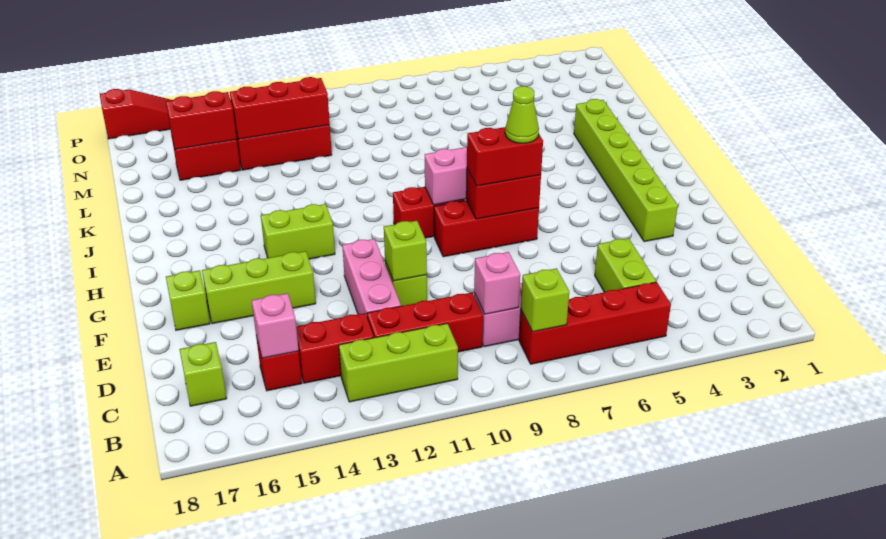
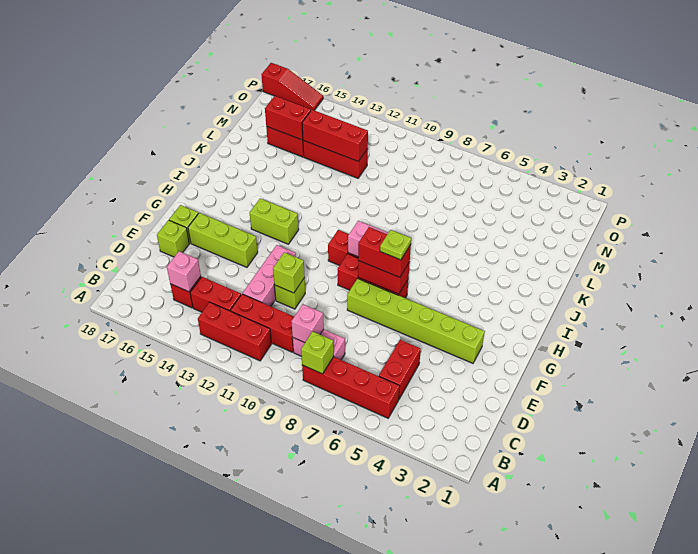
lime 1x3 brick [339,323,458,402] -> red 1x3 brick [198,302,272,361]
lime 1x2 brick [595,238,656,292] -> red 1x2 brick [379,340,421,399]
lime 1x1 brick [179,342,227,406] -> lime 1x1 brick moved to [157,220,189,257]
lime 1x6 brick [574,99,678,242] -> lime 1x6 brick turned to [347,279,485,363]
lime 1x1 cone [505,86,539,143] -> lime 1x1 plate [380,230,411,260]

